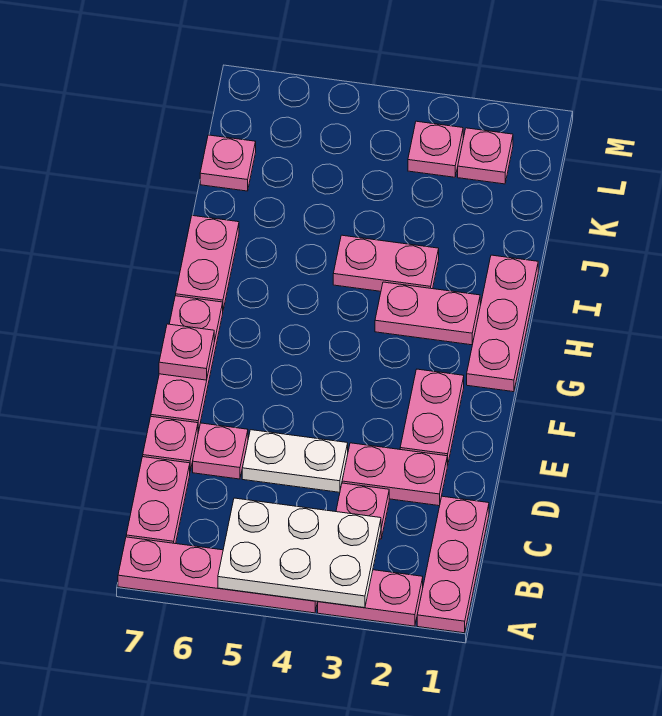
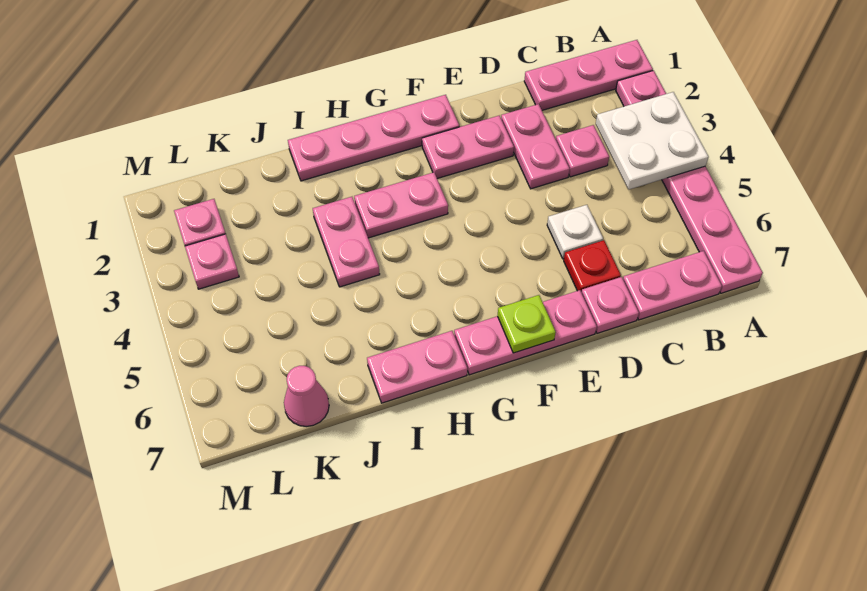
white 2x3 plate [218,498,381,608] -> white 2x2 plate [596,92,709,189]
white 1x2 plate [242,430,348,492] -> white 1x1 plate [547,205,603,259]
pink 1x1 plate [193,423,248,479] -> red 1x1 plate [564,240,621,292]
pink 1x1 plate [159,324,214,380] -> lime 1x1 plate [498,295,556,353]
pink 1x3 plate [467,255,538,392] -> pink 1x4 plate [288,95,459,181]
pink 1x2 plate [375,282,480,345] -> pink 1x2 plate turned to [354,172,448,238]
pink 1x1 plate [200,135,256,191] -> pink 1x1 cone [284,366,329,426]

